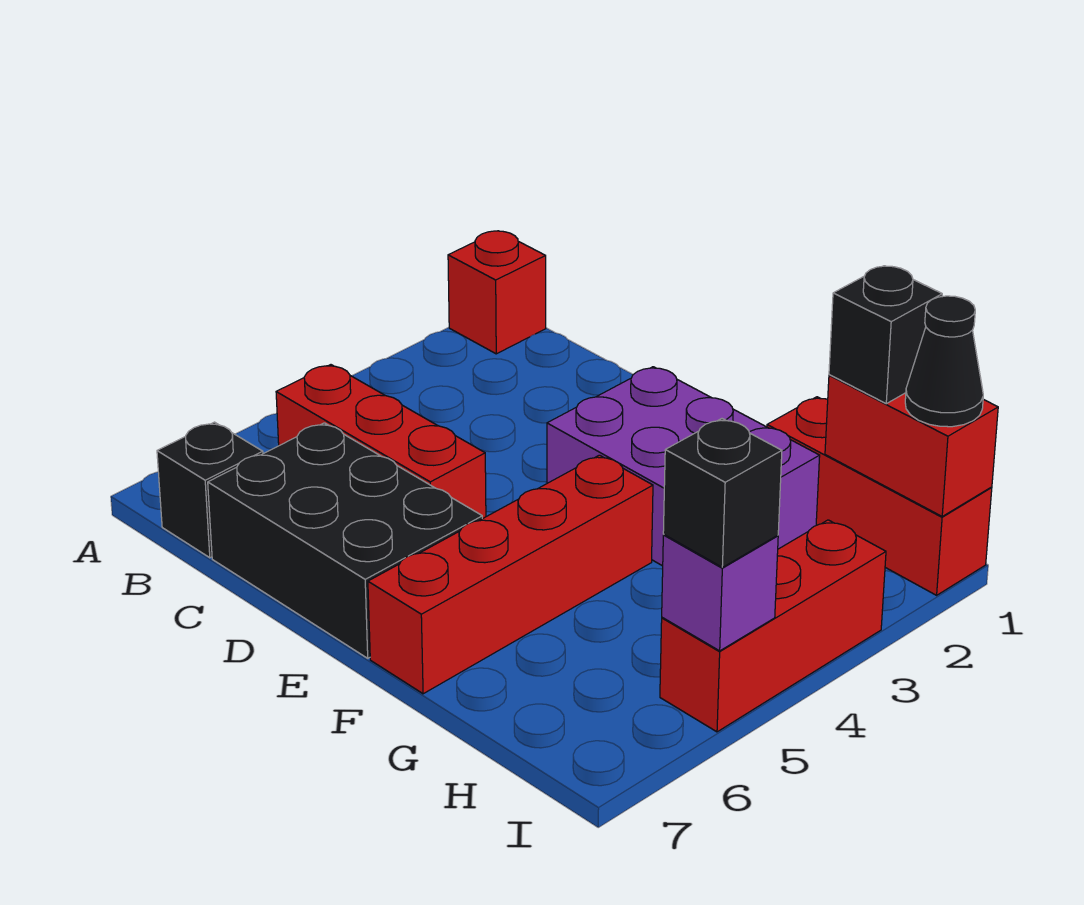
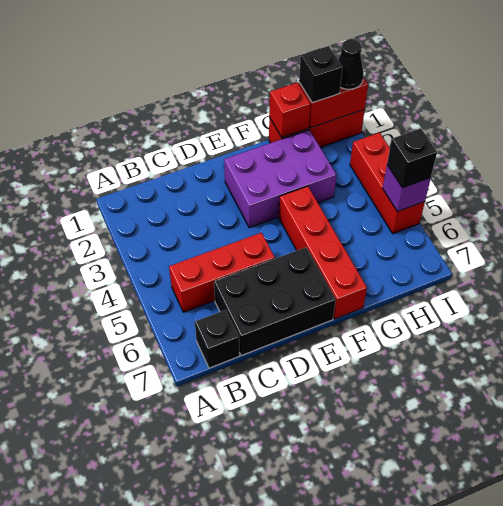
red 1x1 brick [448,231,546,354] -> red 1x1 brick moved to [269,83,311,138]

